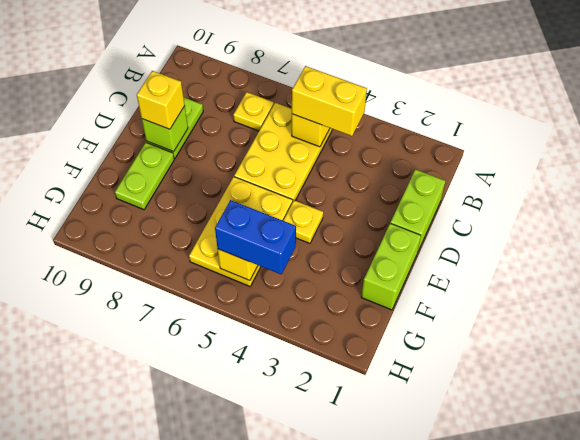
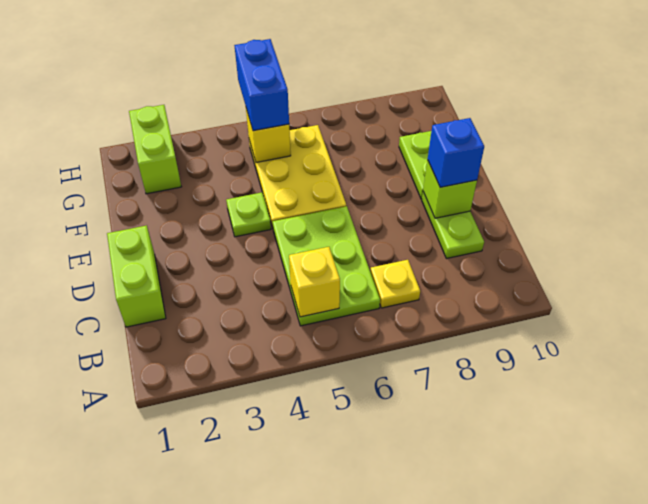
yellow 1x2 brick [292,66,367,136] -> none
yellow 2x3 plate [234,103,332,201] -> lime 2x3 plate [273,206,380,326]
yellow 1x1 brick [137,71,185,129] -> blue 1x1 brick [428,118,484,187]
lime 1x2 brick [361,224,421,310] -> lime 1x2 brick moved to [129,105,181,194]
yellow 1x1 plate [283,200,323,243] -> lime 1x1 plate [226,192,271,237]
blue 1x2 brick [215,200,296,274] -> blue 1x2 brick turned to [234,39,289,131]

